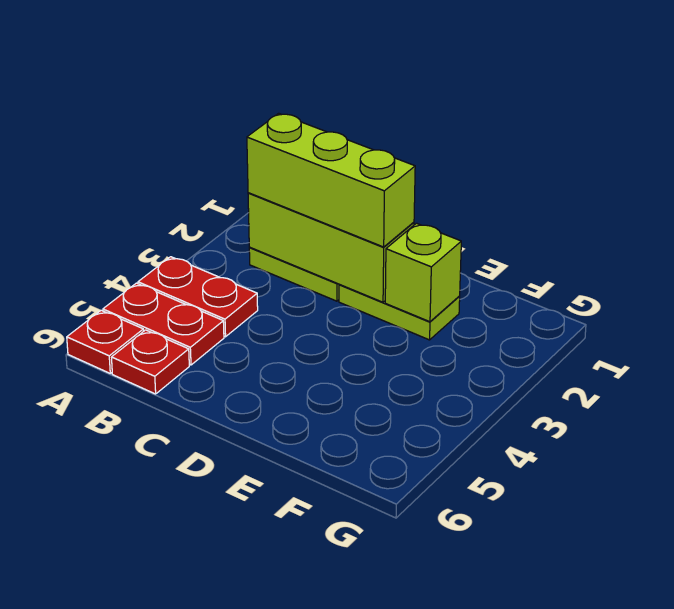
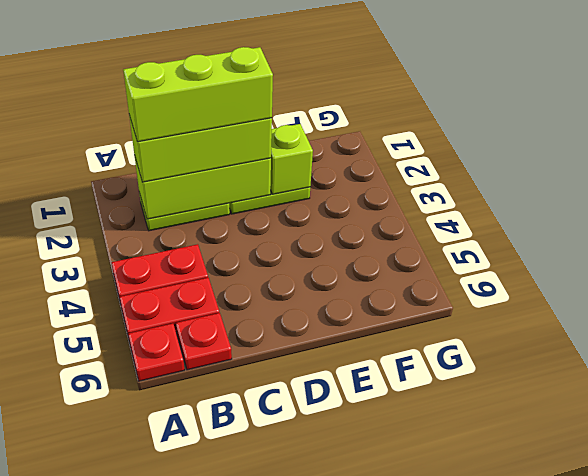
none -> lime 1x3 brick [123,47,273,142]

